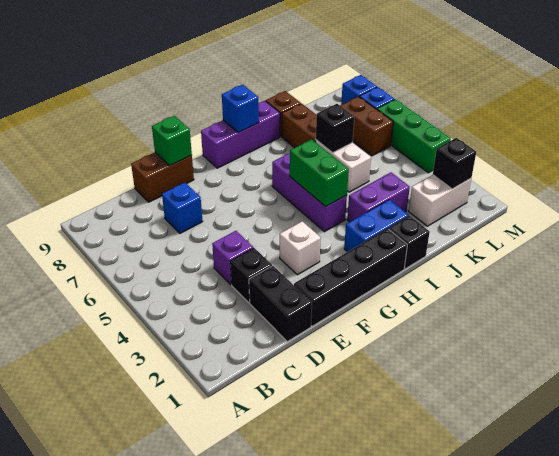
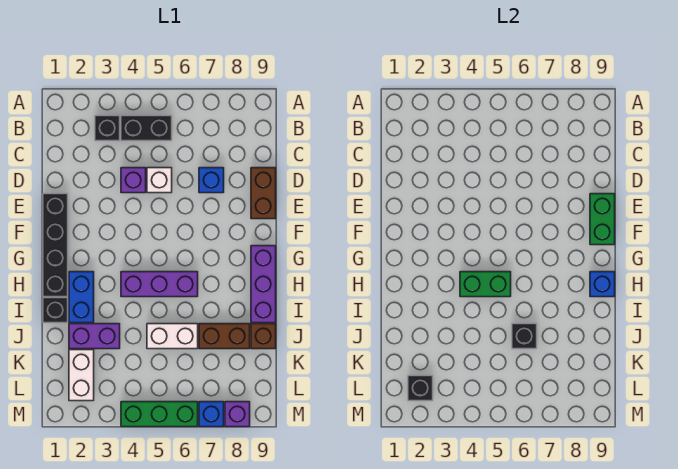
black 1x2 brick [249,266,312,342] -> black 1x2 brick moved to [121,116,172,141]
black 1x1 brick [230,248,272,303] -> black 1x1 brick moved to [95,116,120,141]
green 1x1 brick [152,116,192,166] -> green 1x2 brick [590,194,615,245]
white 1x1 brick [280,221,321,275] -> white 1x1 brick moved to [147,168,172,193]
purple 1x2 brick [347,172,410,222] -> purple 1x2 brick turned to [69,324,120,349]
brown 1x2 brick [340,96,393,156] -> none
blue 1x1 brick [341,75,377,105] -> purple 1x1 brick [225,402,250,427]

